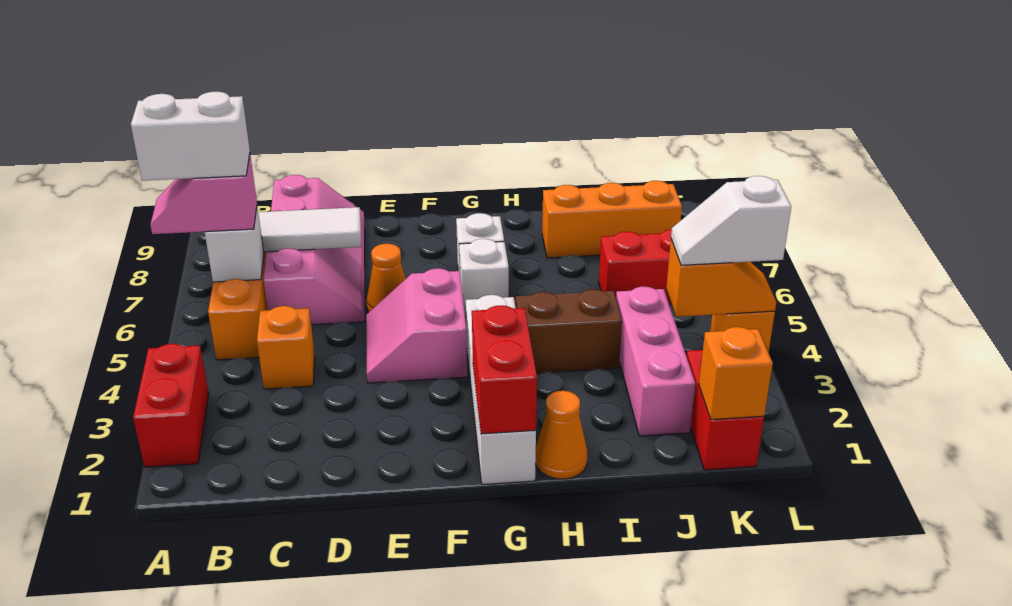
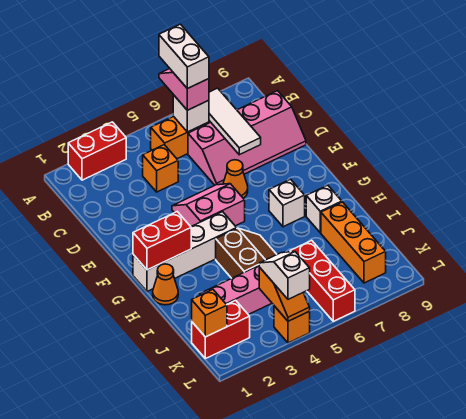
white 1x1 brick [459,239,509,316] -> white 1x1 brick moved to [306,185,342,233]

